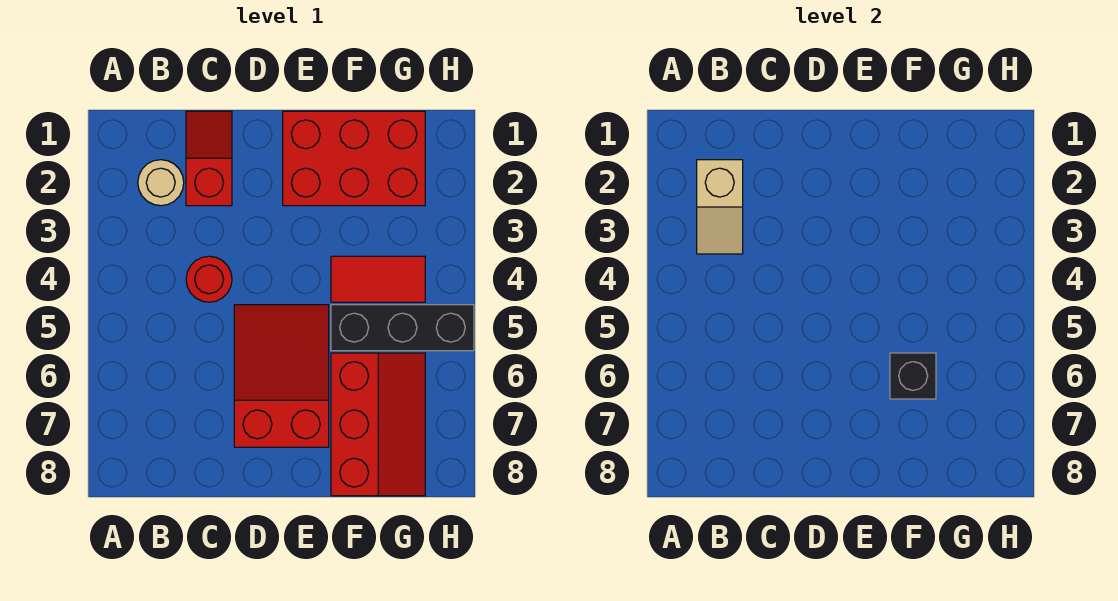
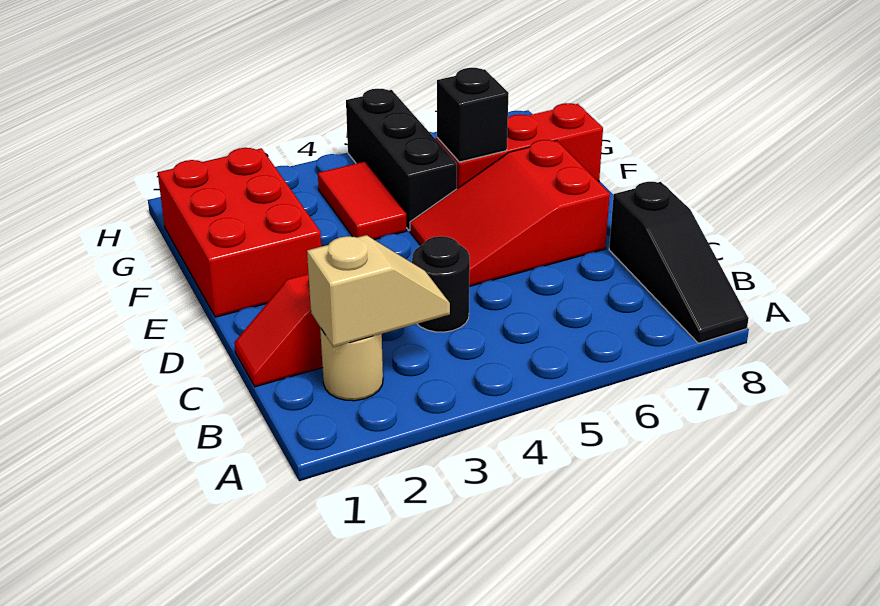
none -> black 1x3 slope [609,182,749,343]
red 1x1 round brick [186,256,232,302] -> black 1x1 round brick [412,236,470,332]

